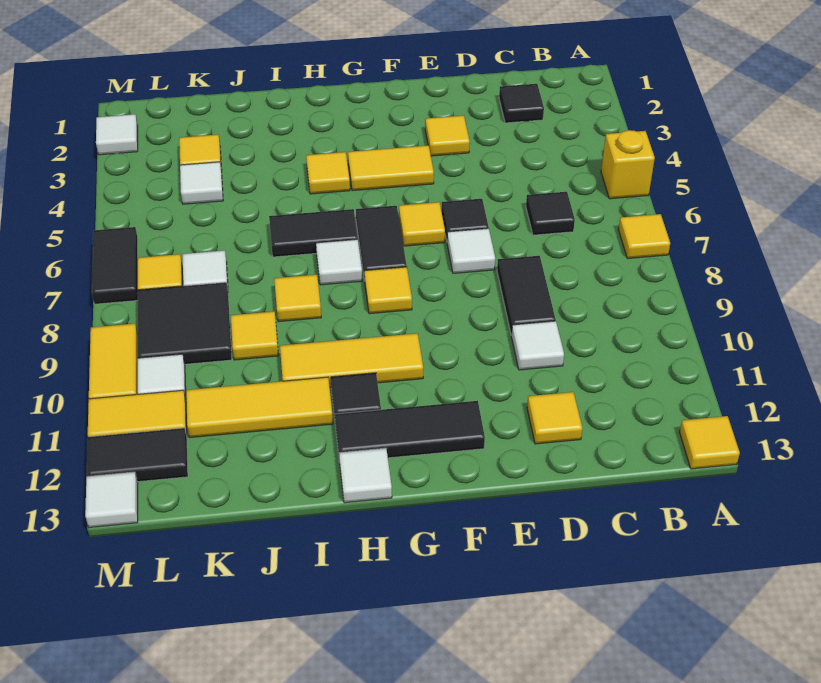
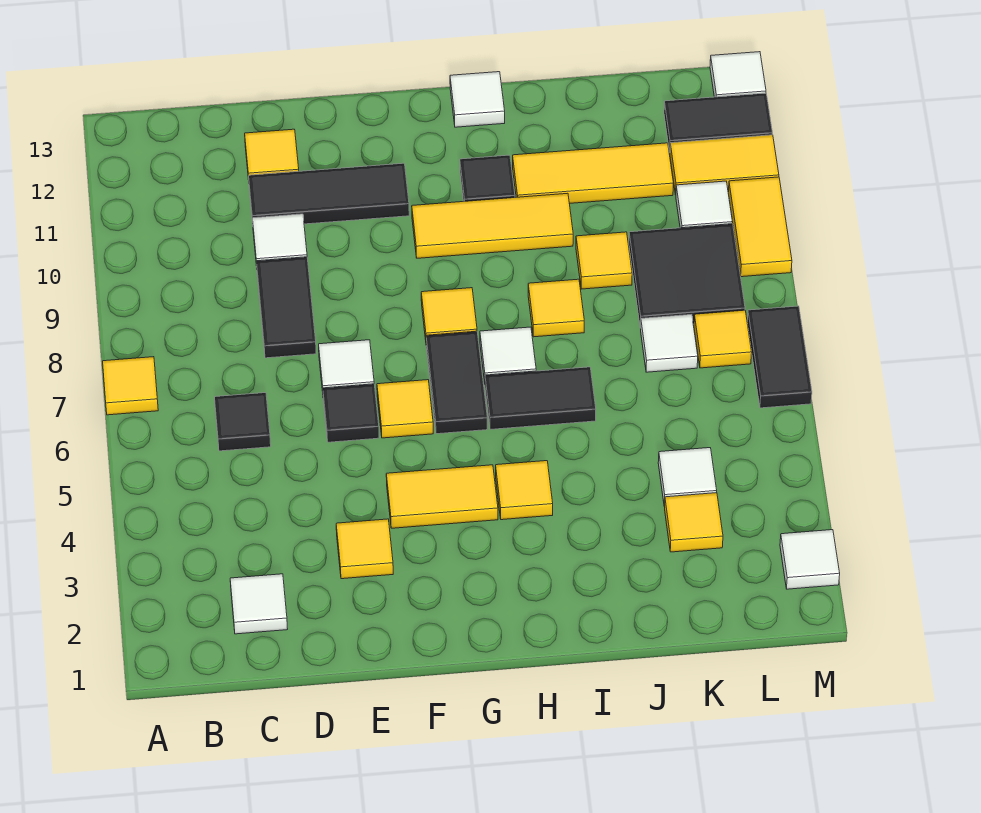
yellow 1x1 brick [601,130,655,199] -> none
yellow 1x1 tile [680,416,740,469] -> none
black 1x1 tile [499,84,544,123] -> white 1x1 tile [230,574,287,634]
black 1x3 tile [335,401,485,461] -> black 1x3 tile moved to [249,163,409,224]

